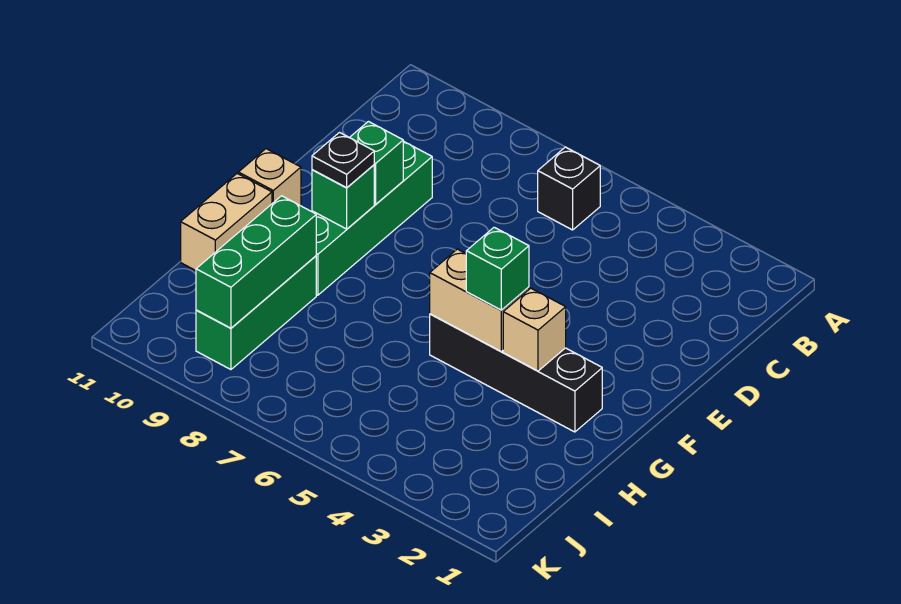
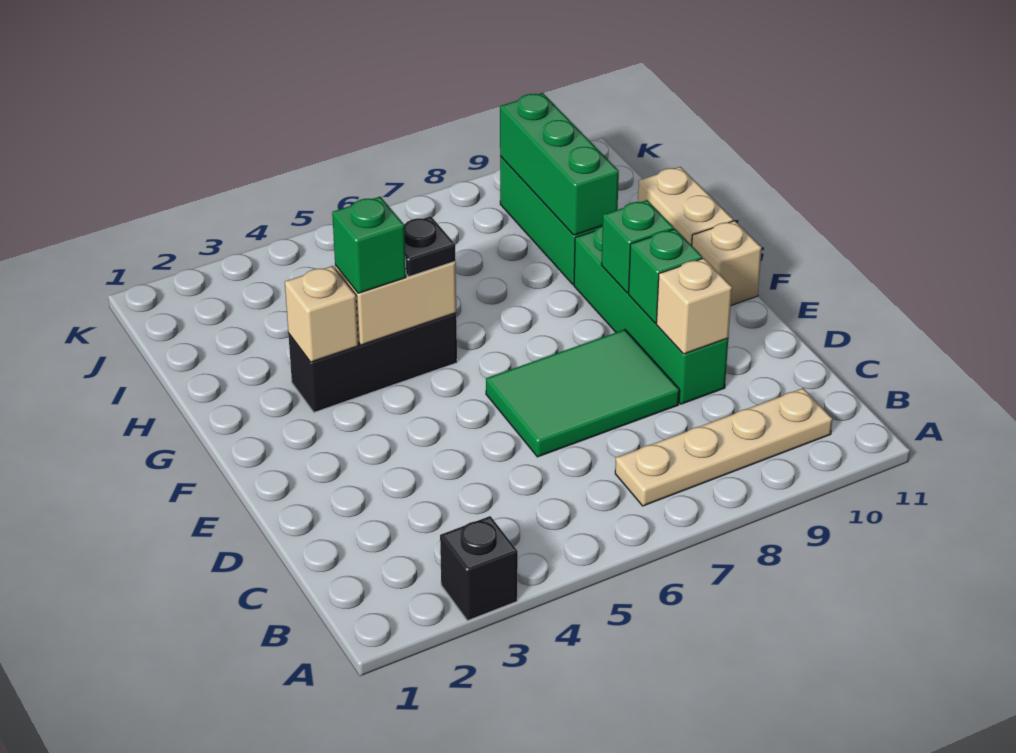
black 1x1 brick [538,147,600,230] -> black 1x1 brick moved to [440,516,518,621]
none -> tan 1x4 plate [615,388,832,506]
none -> green 2x3 tile [486,330,679,457]
none -> tan 1x1 brick [656,258,732,354]
black 1x1 plate [312,133,374,188] -> black 1x1 plate moved to [404,216,456,277]
black 1x4 brick [430,314,602,432] -> black 1x3 brick [288,313,457,412]

